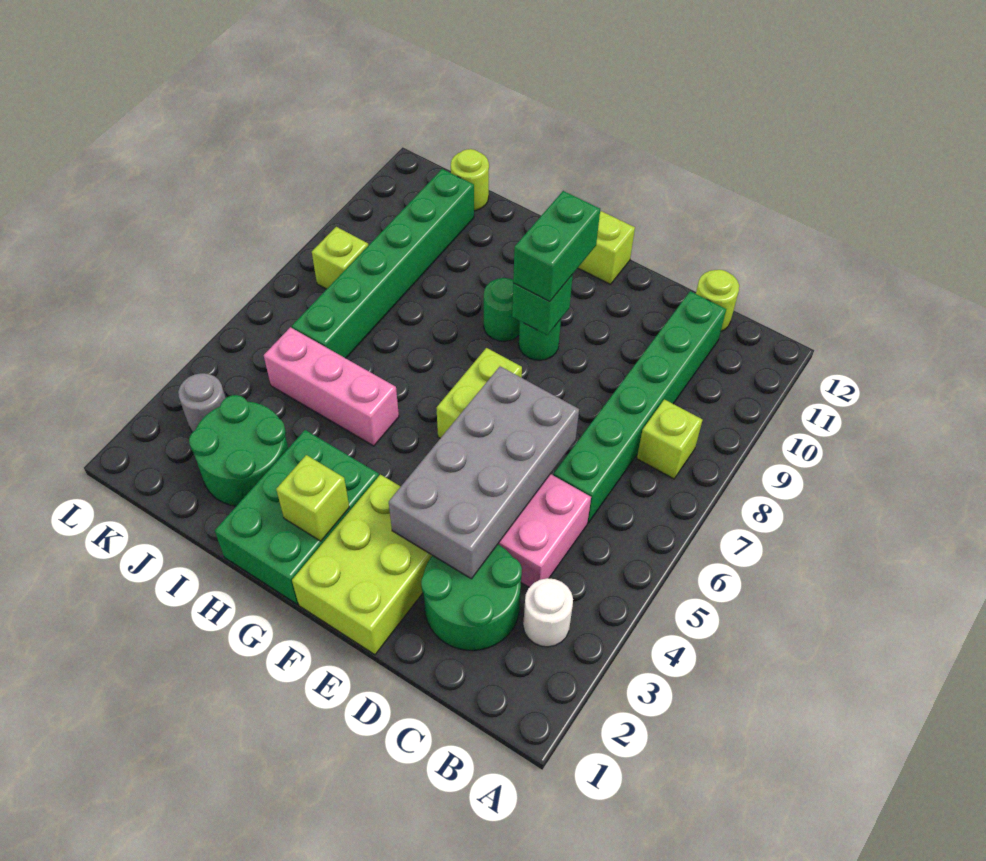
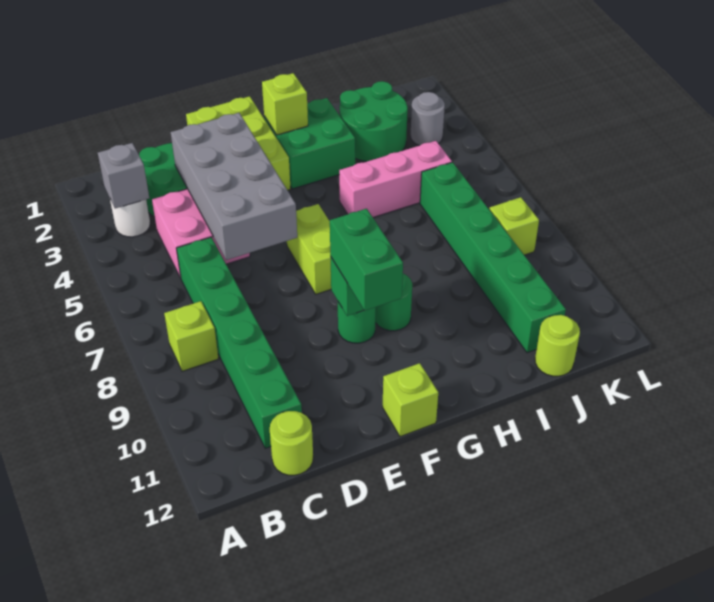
none -> grey 1x1 brick [98,143,149,208]
green 2x3 brick [215,430,379,604] -> green 2x2 brick [264,98,355,189]

